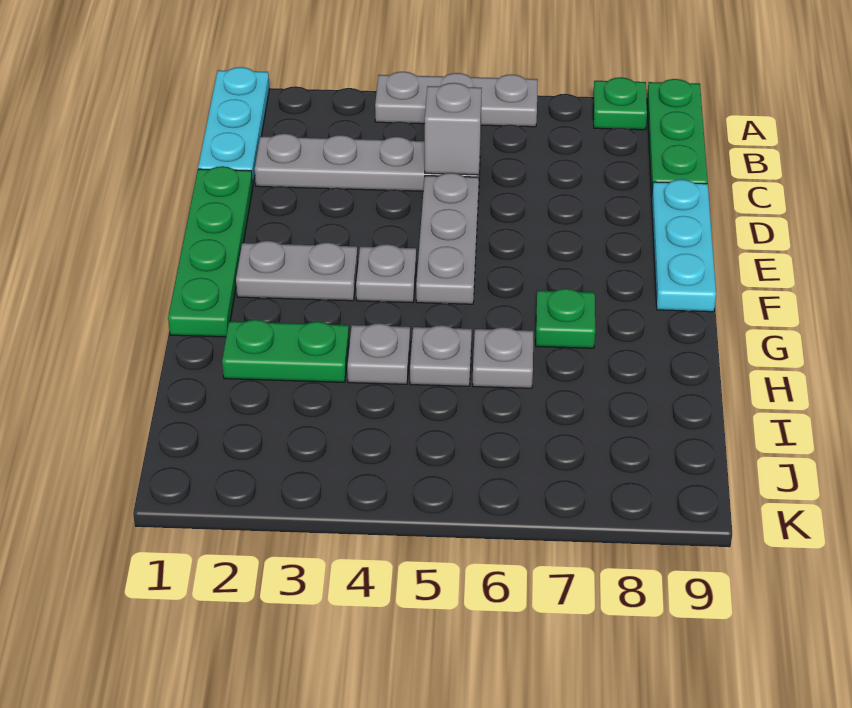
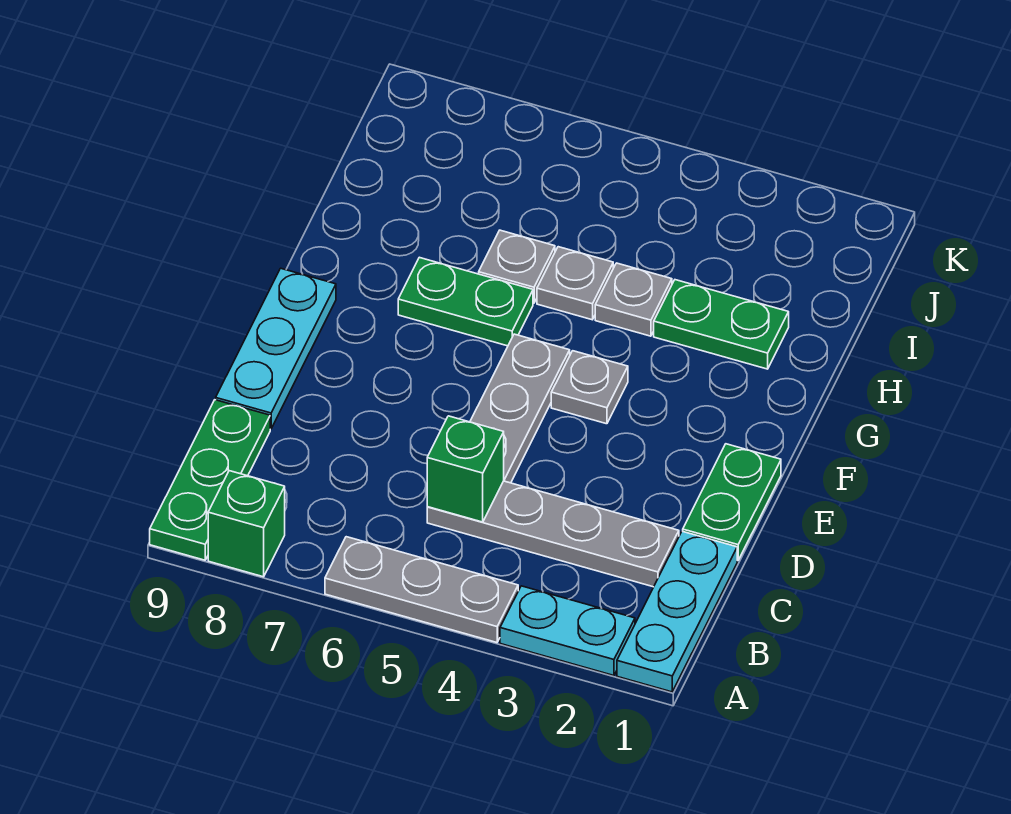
none -> cyan 1x2 plate [500,586,635,675]
green 1x1 plate [593,77,647,130] -> green 1x1 brick [208,471,285,577]
grey 1x1 brick [425,83,482,175] -> green 1x1 brick [427,416,504,522]
green 1x4 plate [168,166,253,337] -> green 1x2 plate [683,444,781,561]
grey 1x2 plate [236,241,358,301] -> none
green 1x1 plate [536,289,595,348] -> green 1x2 plate [398,257,533,346]

